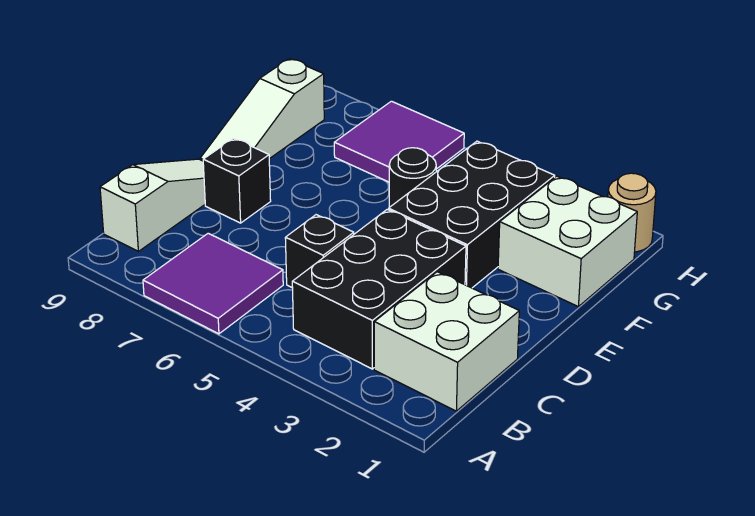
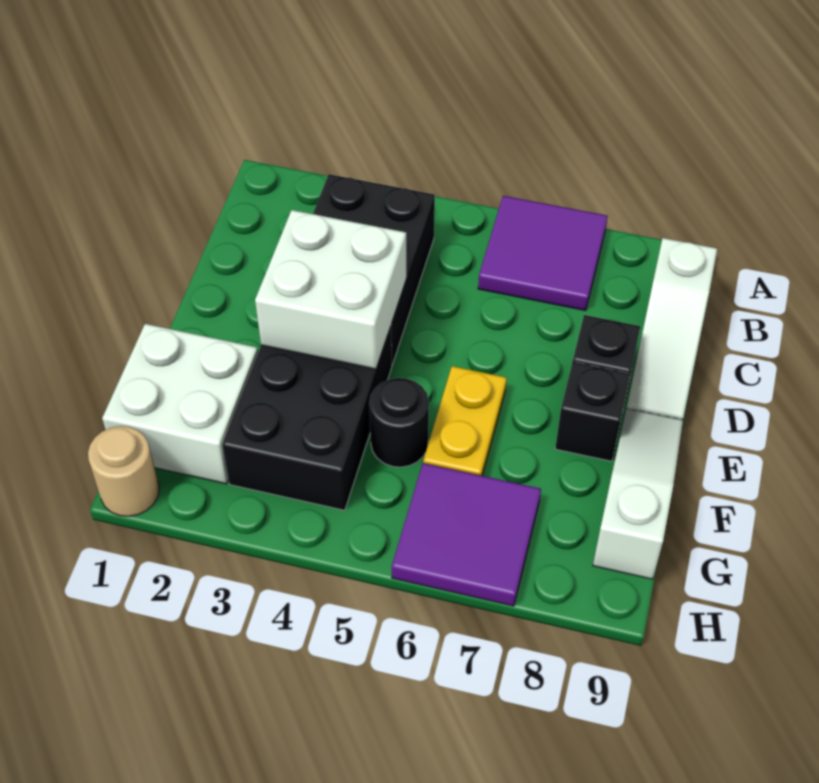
white 2x2 brick [374,272,519,411] -> white 2x2 brick moved to [255,210,406,369]
black 1x1 brick [285,215,354,288] -> black 1x1 brick moved to [555,362,630,461]
none -> yellow 1x2 plate [423,366,507,476]

